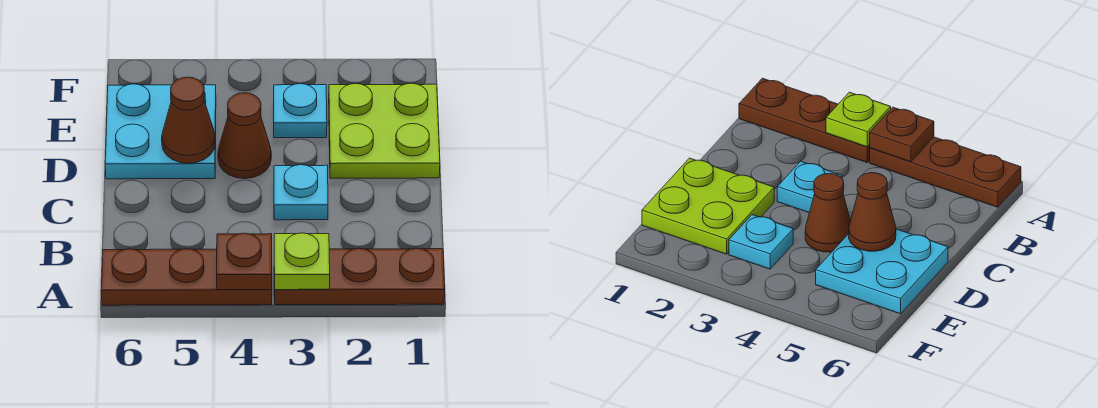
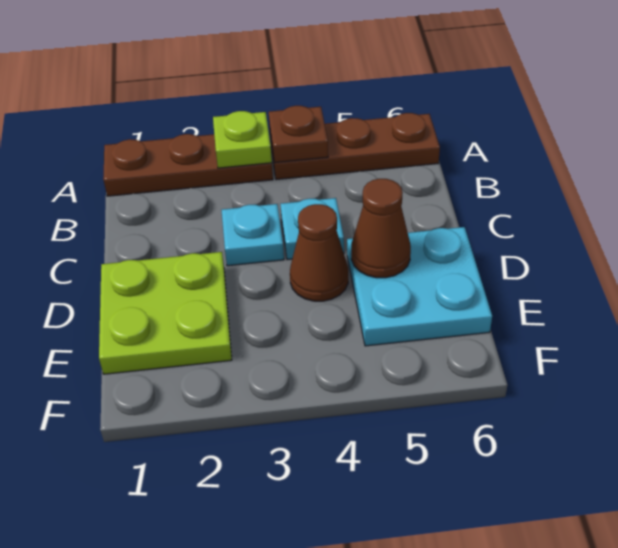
cyan 1x1 plate [274,84,327,138] -> cyan 1x1 plate moved to [280,198,344,260]

